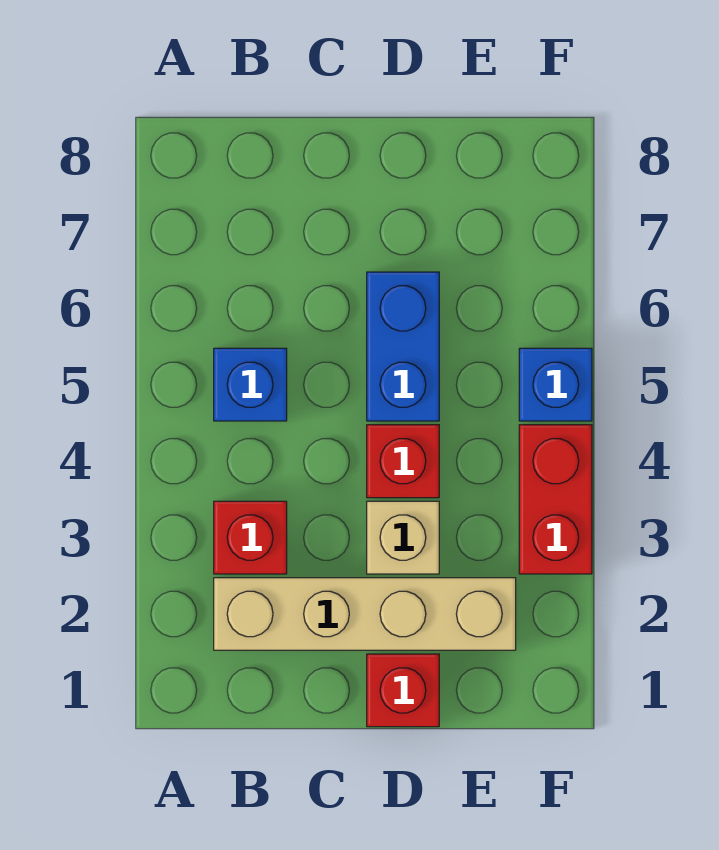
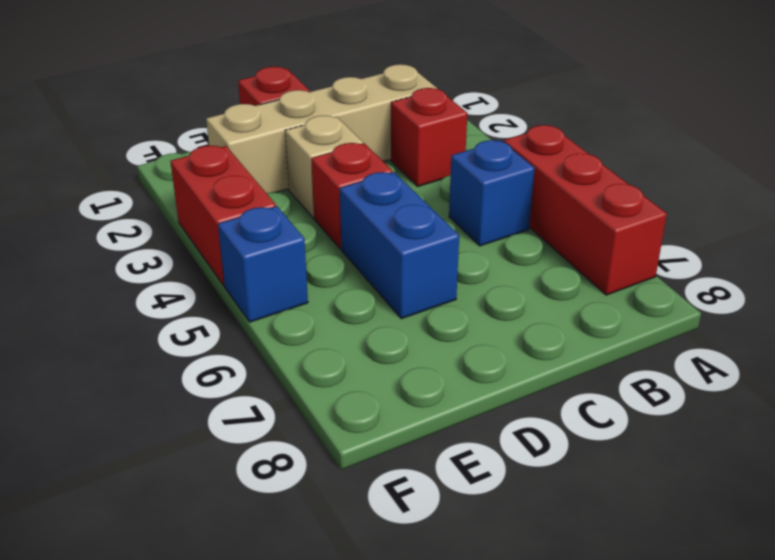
none -> red 1x3 brick [504,125,667,295]

